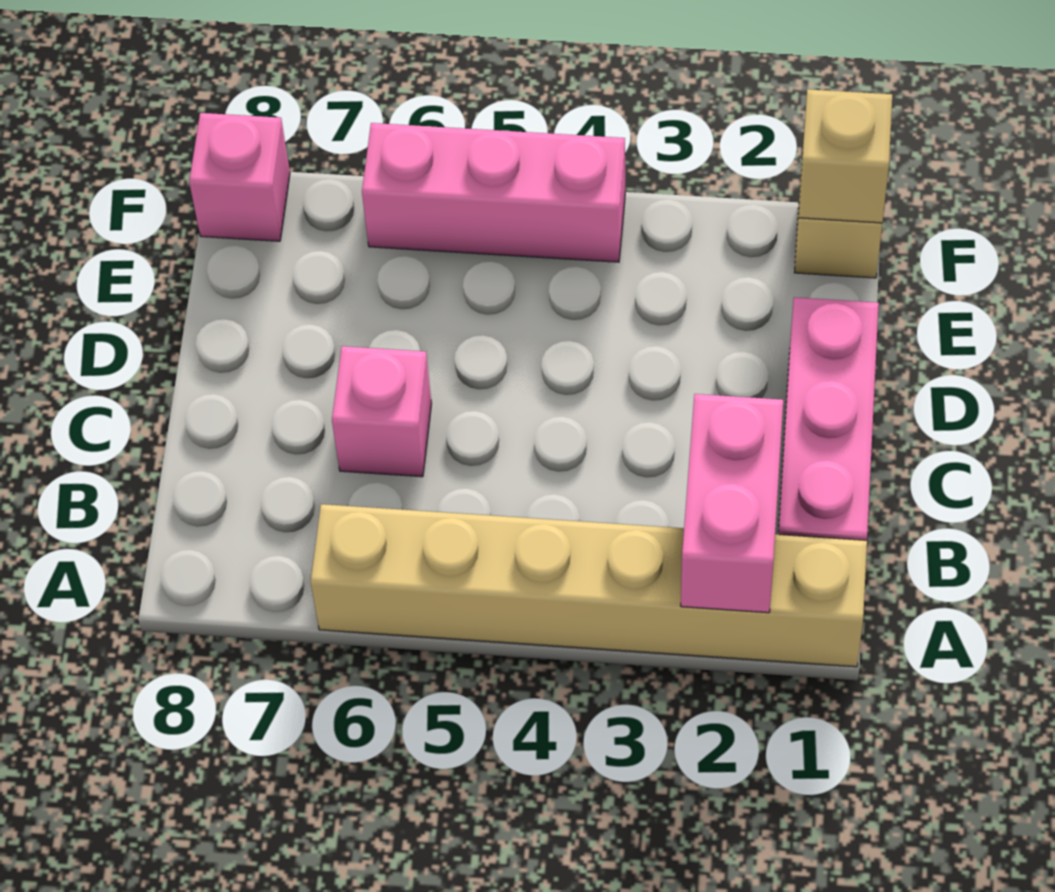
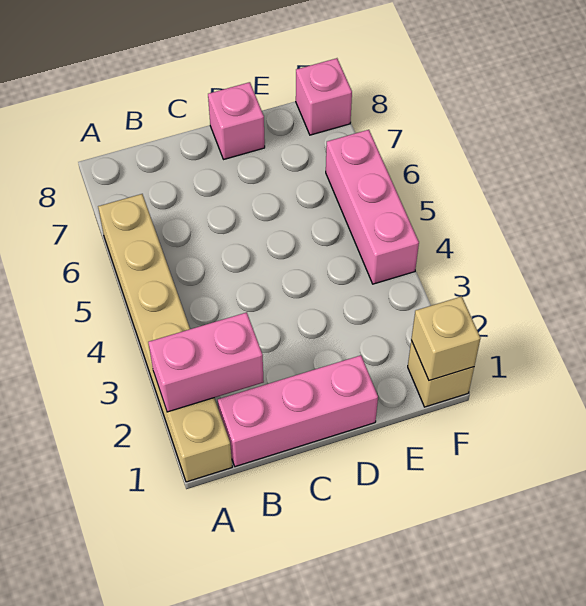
pink 1x1 brick [332,346,432,477] -> pink 1x1 brick moved to [208,82,265,159]

